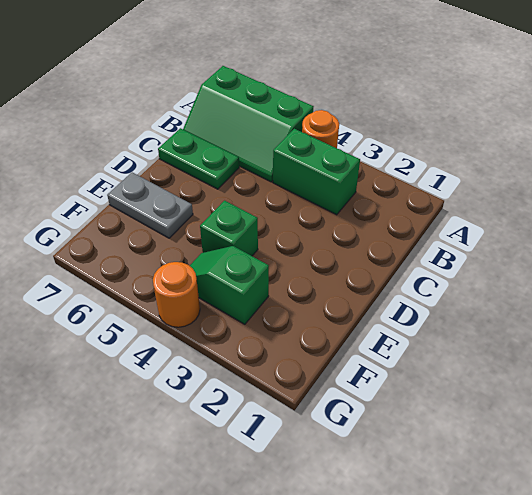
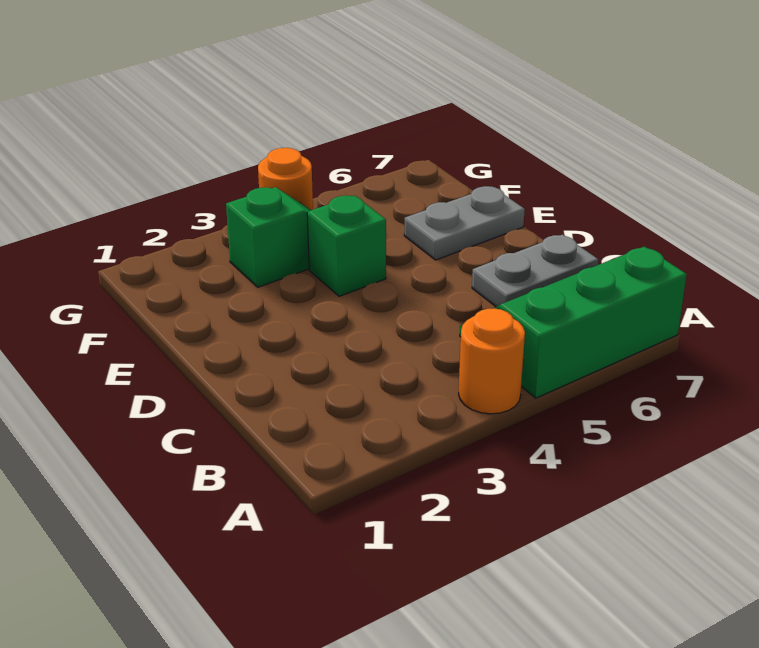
green 1x2 brick [273,129,360,215] -> none
green 1x2 plate [158,128,239,189] -> grey 1x2 plate [472,235,598,306]

